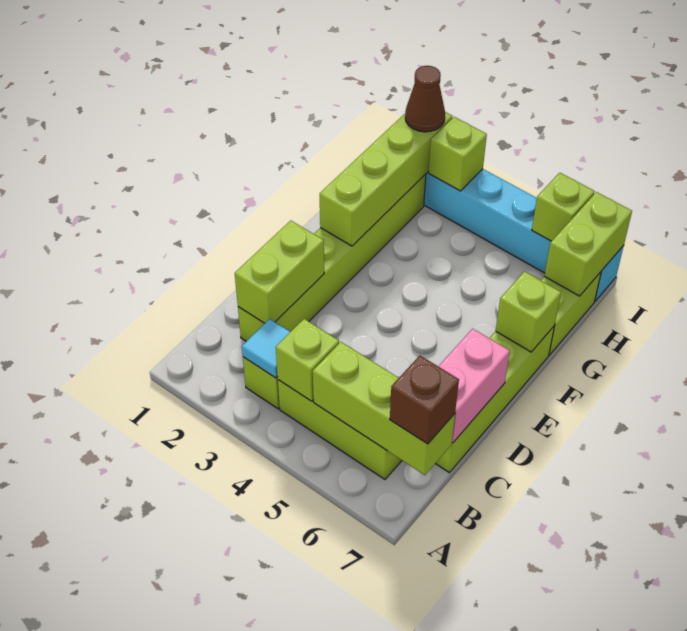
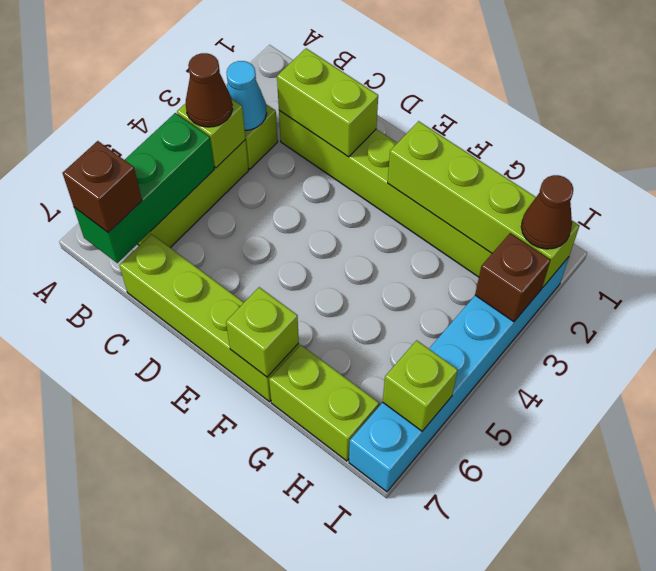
cyan 1x1 tile [242,319,290,378] -> cyan 1x1 cone [227,61,267,130]
none -> brown 1x1 cone [186,53,233,127]
lime 1x3 brick [313,342,455,475] -> green 1x3 brick [74,113,214,263]
pink 1x2 brick [438,329,510,443] -> none
lime 1x2 brick [544,192,632,296] -> none
lime 1x1 brick [429,117,487,191] -> brown 1x1 brick [475,233,550,322]

